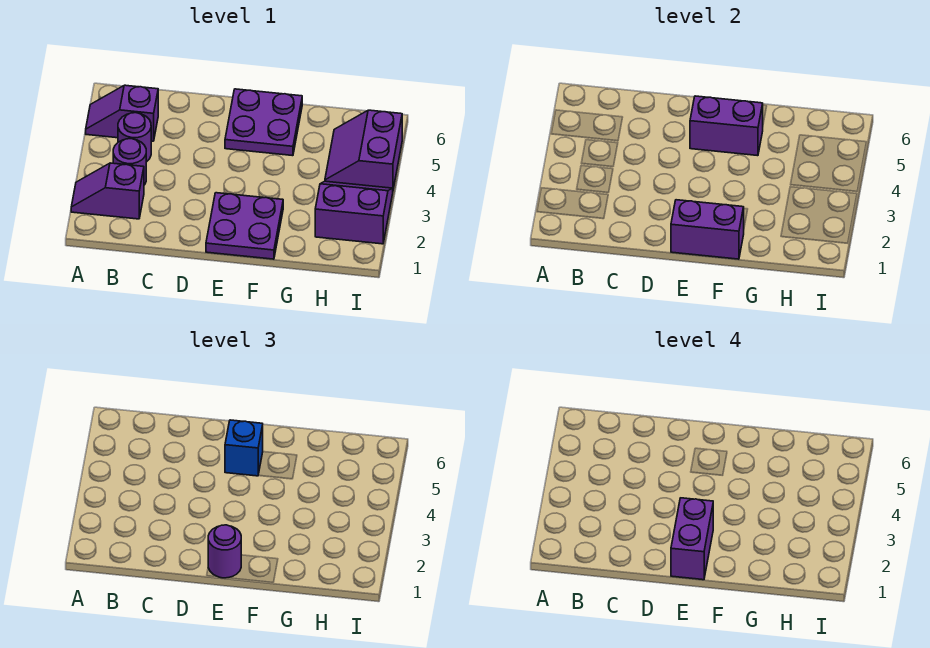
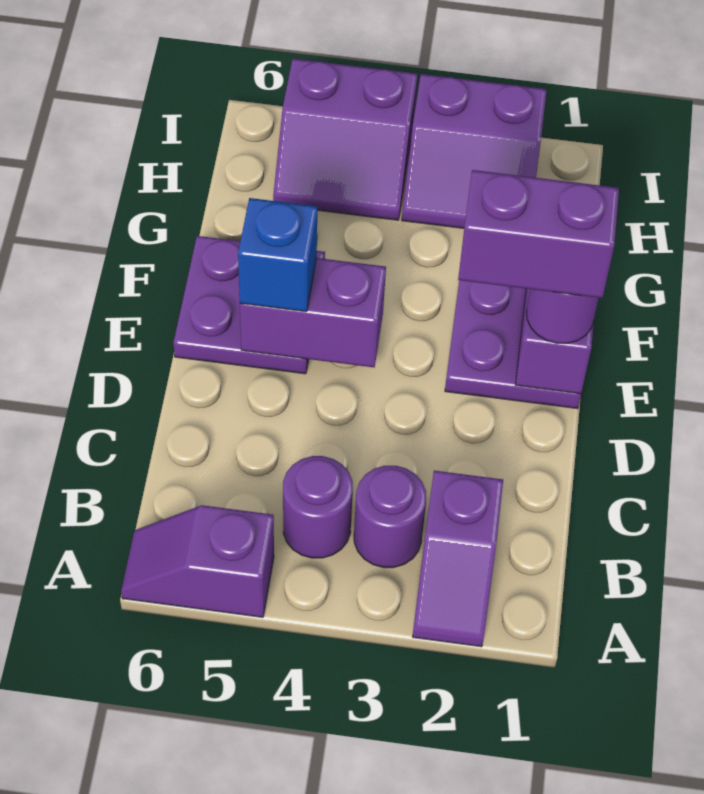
purple 1x2 slope [86,85,158,141] -> purple 1x2 slope turned to [121,505,274,617]
purple 1x2 brick [690,96,763,156] -> purple 1x2 brick turned to [240,258,386,367]
purple 2x2 slope [315,181,393,244] -> purple 2x2 slope turned to [402,74,547,228]

